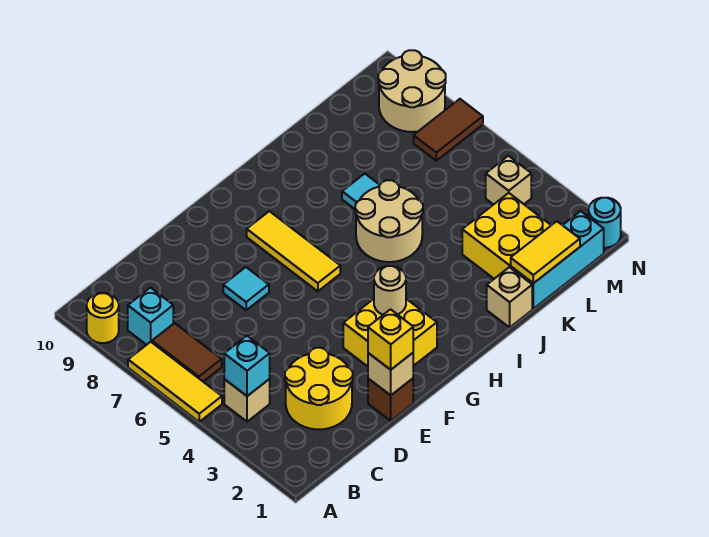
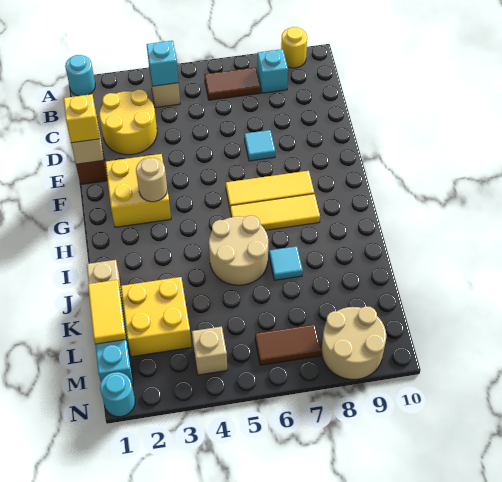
none -> cyan 1x1 round brick [65,55,95,96]
yellow 1x3 tile [128,342,222,422] -> yellow 1x3 tile moved to [230,194,320,230]
brown 1x2 tile [414,99,483,161] -> brown 1x2 tile turned to [255,324,321,365]

